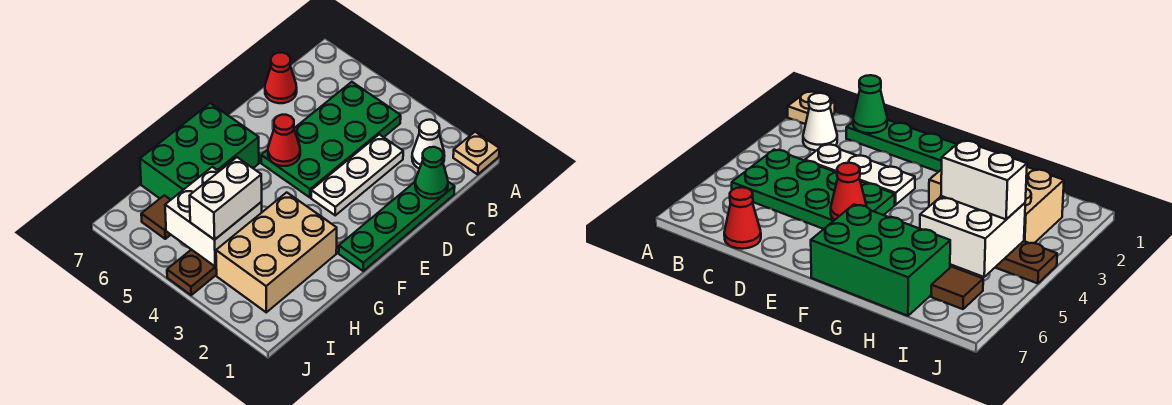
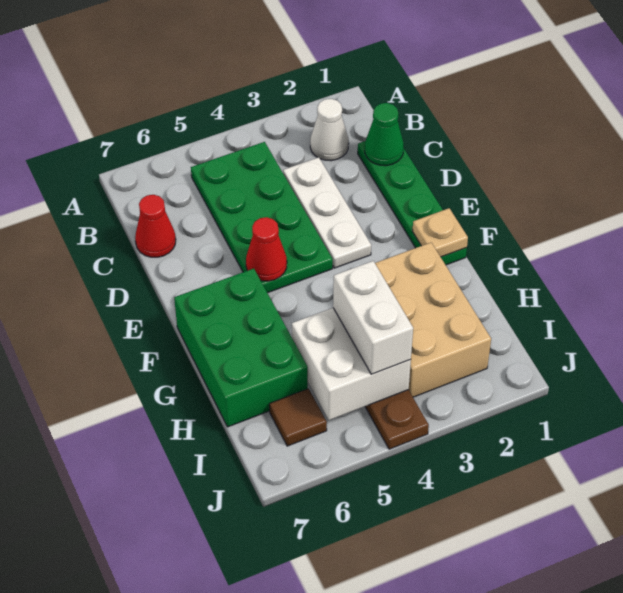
tan 1x1 plate [453,132,500,174] -> tan 1x1 plate moved to [412,208,468,257]

